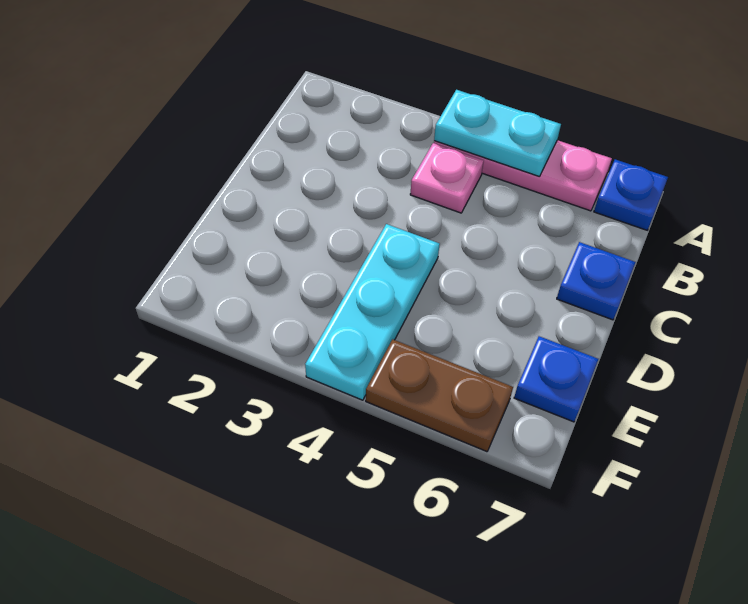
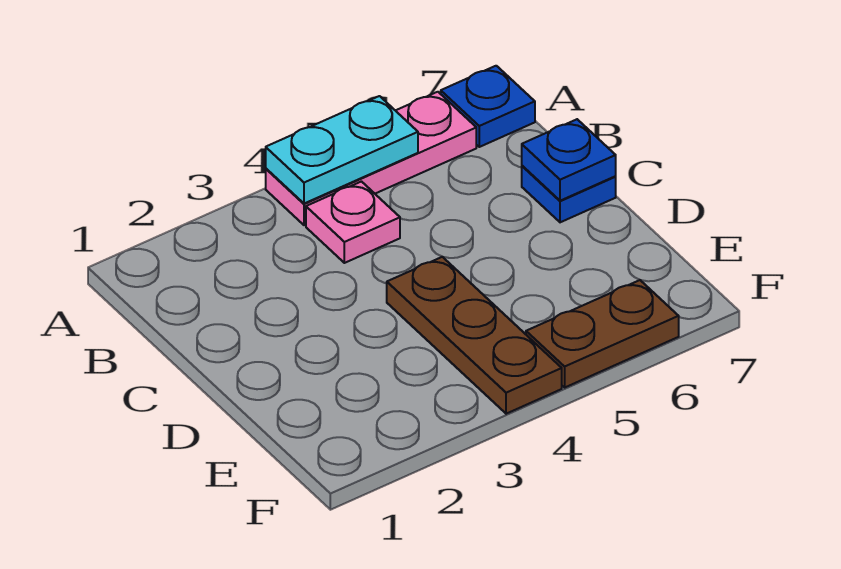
cyan 1x3 plate [305,224,440,400] -> brown 1x3 plate [387,257,562,414]
blue 1x1 plate [514,336,598,422] -> blue 1x1 plate moved to [522,119,616,201]

